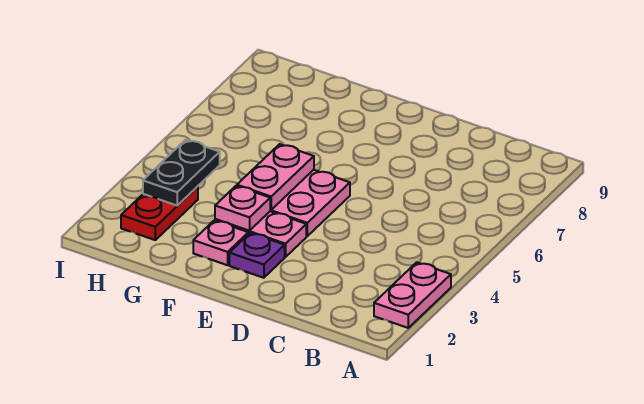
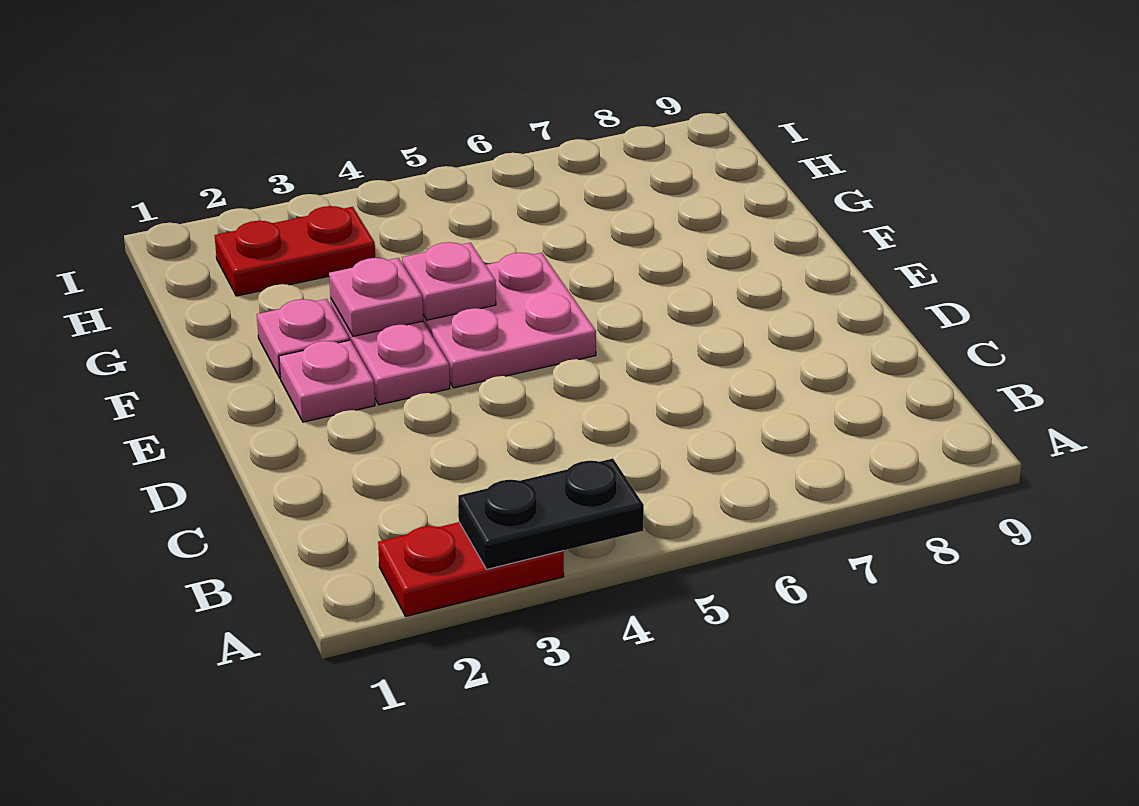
pink 1x2 plate [374,262,451,328] -> red 1x2 plate [378,522,564,616]
purple 1x1 plate [229,233,285,278] -> pink 1x1 plate [279,340,375,422]
pink 1x2 plate [237,144,314,210] -> pink 1x1 plate [402,242,496,320]
black 1x2 plate [143,140,220,205] -> black 1x2 plate moved to [458,459,644,569]

